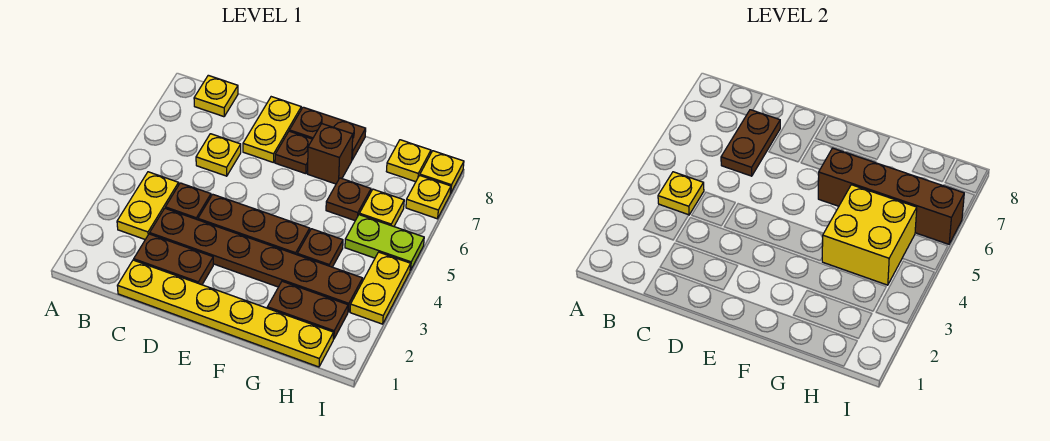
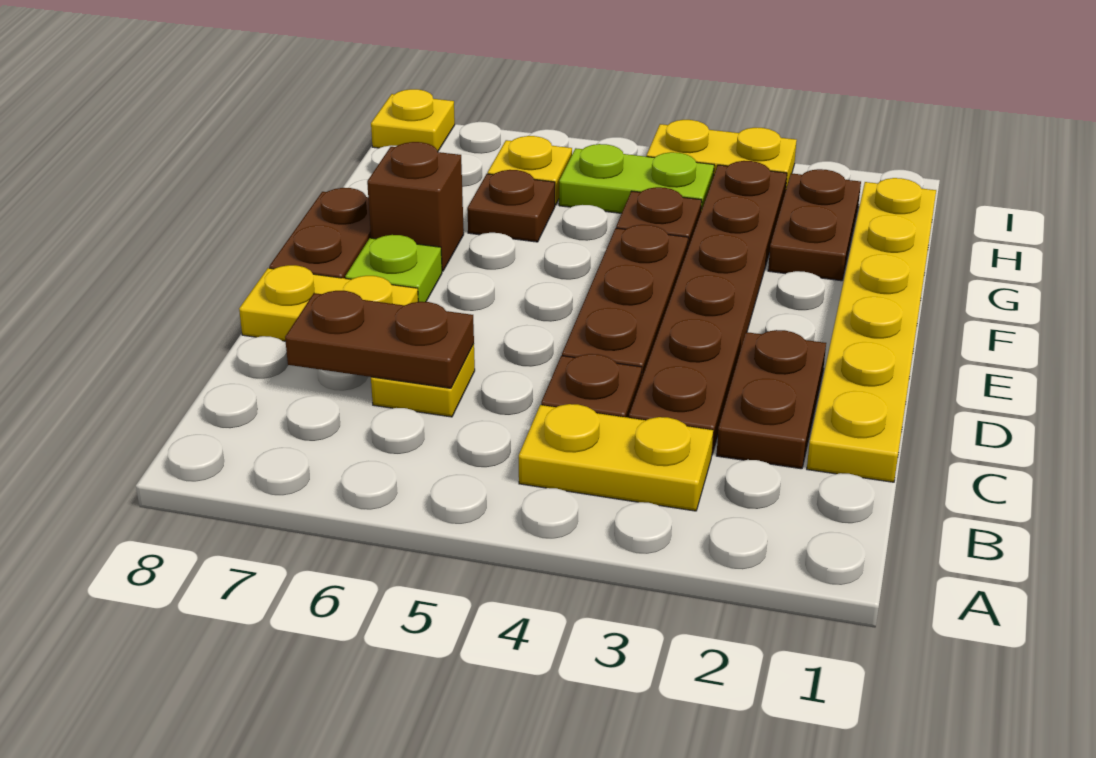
yellow 1x1 plate [658,172,704,215] -> none
yellow 1x1 plate [194,75,238,117] -> none
brown 1x1 plate [275,131,312,174] -> lime 1x1 plate [345,235,442,302]
brown 1x4 brick [818,148,964,244] -> none
yellow 2x2 brick [822,185,917,285] -> none
lime 1x2 plate [345,215,424,271] -> lime 1x2 plate turned to [559,144,714,213]
yellow 1x1 plate [386,140,431,182] -> none
yellow 1x1 plate [406,175,451,219] -> none

